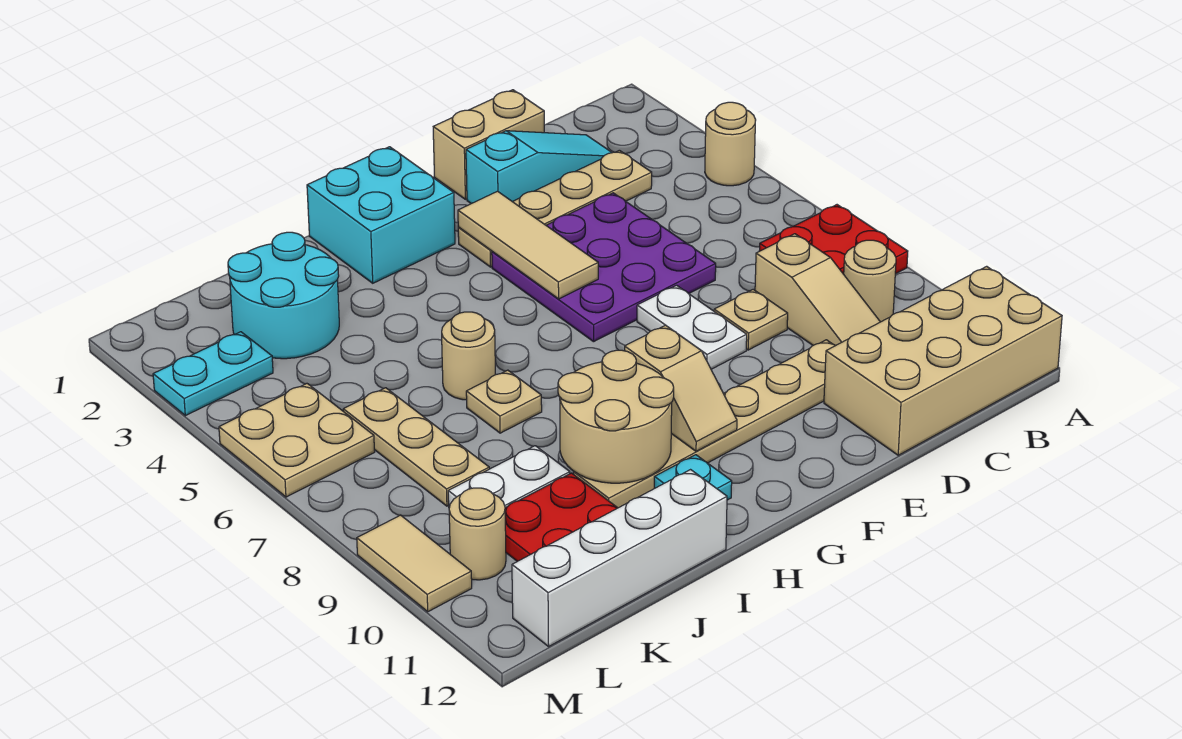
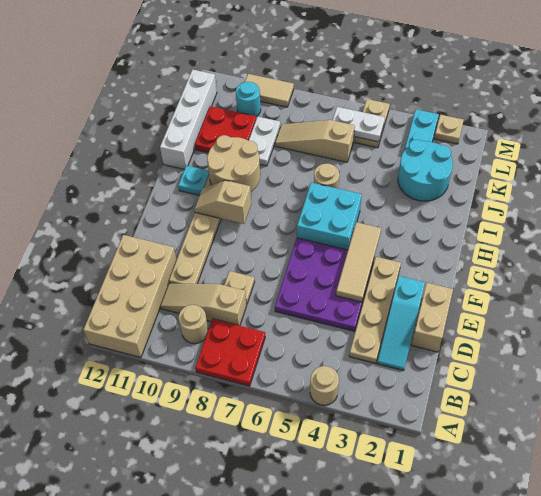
white 1x2 plate [637,285,747,369] -> white 1x2 plate moved to [333,107,385,142]
tan 1x3 tile [458,191,598,299] -> tan 1x3 tile turned to [336,222,381,302]
cyan 2x2 brick [307,147,455,283] -> cyan 2x2 brick moved to [297,183,362,250]
tan 1x1 plate [466,370,542,433] -> tan 1x1 plate moved to [434,115,464,144]
tan 1x3 plate [343,388,489,506] -> tan 1x3 slope [275,120,355,162]
tan 2x2 plate [219,384,375,497] -> tan 1x2 plate [355,99,390,148]
tan 1x1 round brick [449,488,506,580] -> cyan 1x1 round brick [236,82,261,117]

